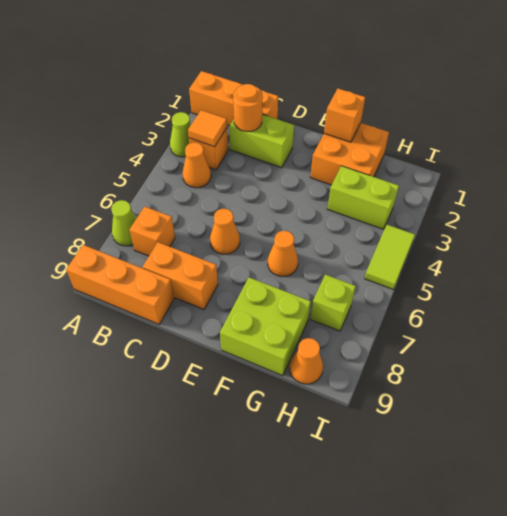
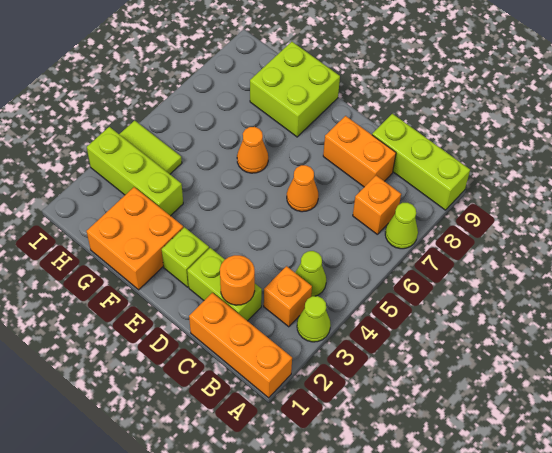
orange 1x3 brick [66,245,174,324] -> lime 1x3 brick [372,114,470,210]
orange 1x1 tile [188,110,227,147] -> none
orange 1x1 cone [183,142,211,188] -> lime 1x1 cone [295,251,326,297]
orange 1x1 brick [324,89,365,142] -> none
lime 1x2 brick [327,166,399,229] -> lime 1x3 brick [87,127,183,216]
lime 1x1 brick [311,275,356,331] -> lime 1x1 brick moved to [162,227,209,287]
orange 1x1 cone [290,338,323,384] -> none
lime 1x2 tile [364,225,415,290] -> lime 1x2 tile turned to [119,121,182,174]

